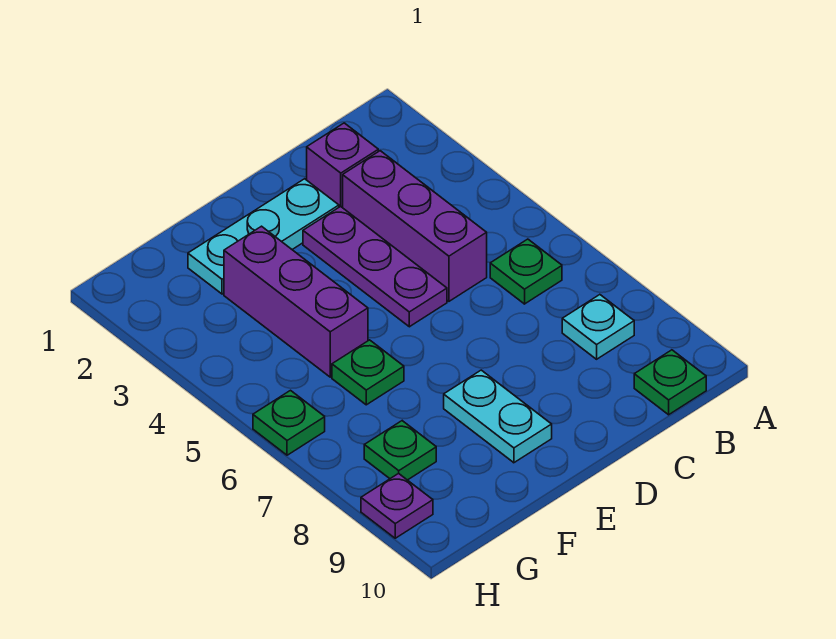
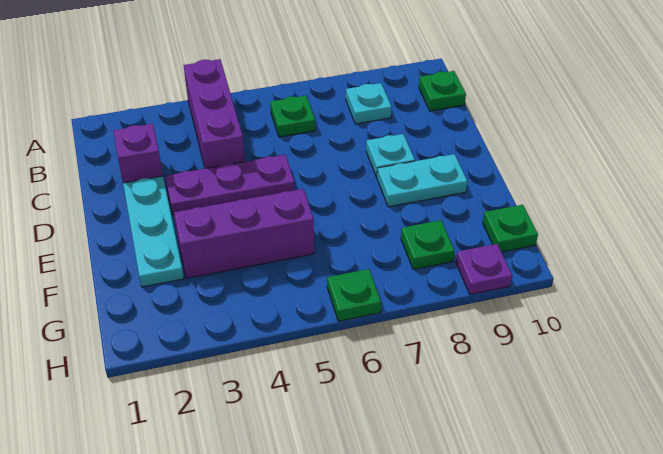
purple 1x3 brick [343,151,487,301] -> purple 1x3 brick turned to [183,59,245,169]
none -> cyan 1x1 plate [366,134,415,177]
green 1x1 plate [332,340,404,405] -> green 1x1 plate moved to [483,205,538,252]

